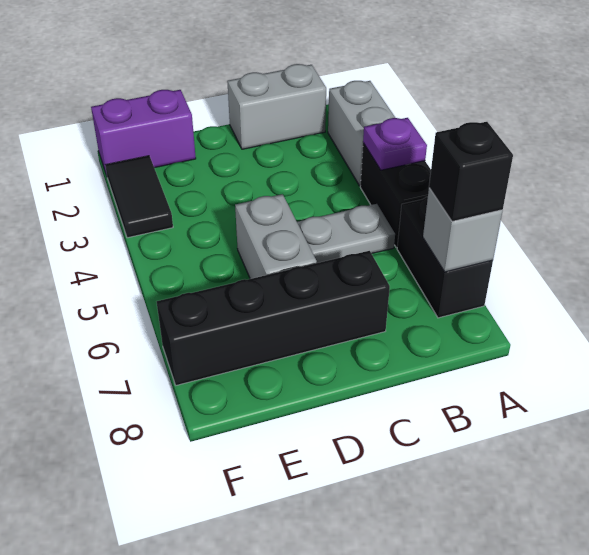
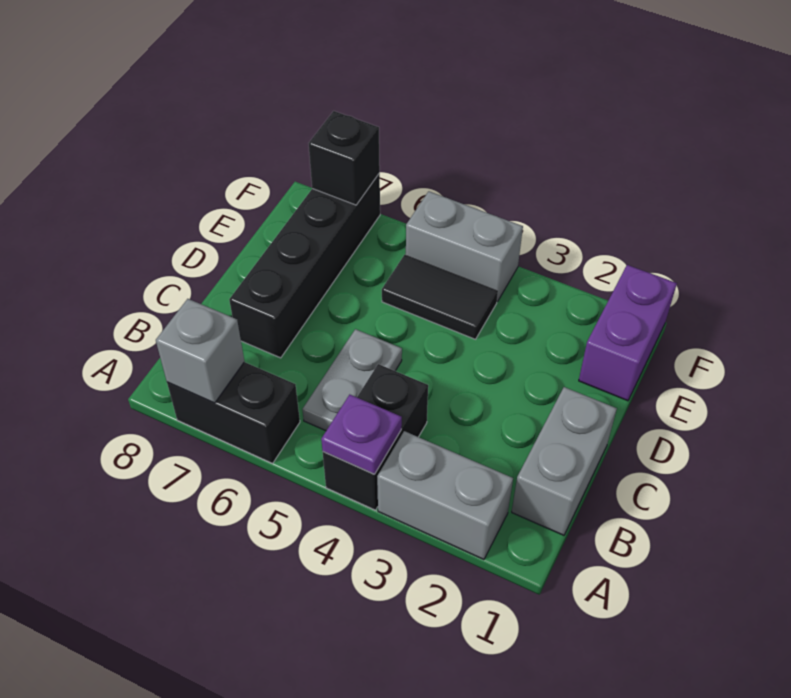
black 1x2 brick [360,143,431,248] -> black 1x2 brick turned to [323,364,428,510]
black 1x1 brick [429,122,513,222] -> black 1x1 brick moved to [308,111,380,205]
grey 1x2 brick [235,194,317,279] -> grey 1x2 brick moved to [406,191,523,301]
black 1x2 tile [105,156,173,238] -> black 1x2 tile moved to [382,255,498,339]

